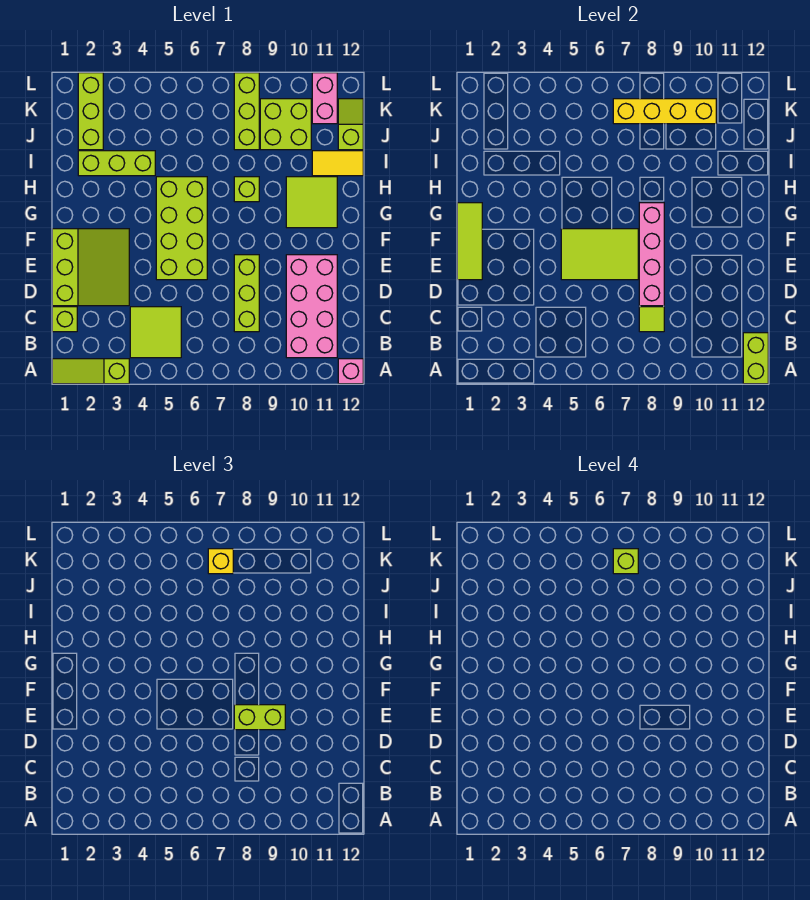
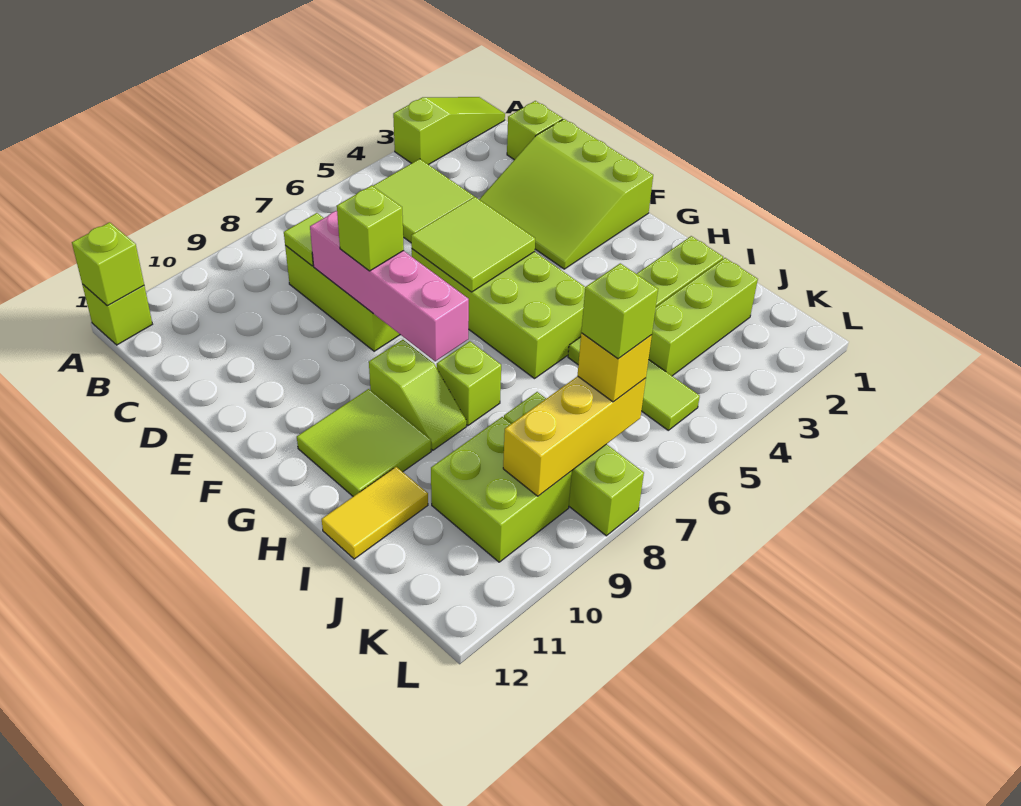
pink 1x1 brick [338,359,363,384] -> lime 1x1 brick [82,284,152,345]
lime 1x2 brick [743,333,768,384] -> lime 1x1 brick [72,222,144,306]
pink 2x4 brick [286,255,337,358] -> none
lime 1x3 tile [457,203,482,280] -> lime 1x3 tile moved to [568,337,700,430]
lime 2x3 tile [561,229,638,280] -> lime 2x2 tile [411,197,535,292]
lime 1x2 brick [234,705,285,730] -> lime 1x1 brick [337,186,404,271]
lime 1x3 brick [78,73,103,150] -> lime 1x3 brick turned to [649,258,758,376]
lime 1x2 slope [338,99,363,150] -> lime 1x2 slope moved to [369,340,466,450]
yellow 1x4 brick [613,99,716,124] -> yellow 1x3 brick [503,376,646,496]
pink 1x2 brick [312,73,337,124] -> none

